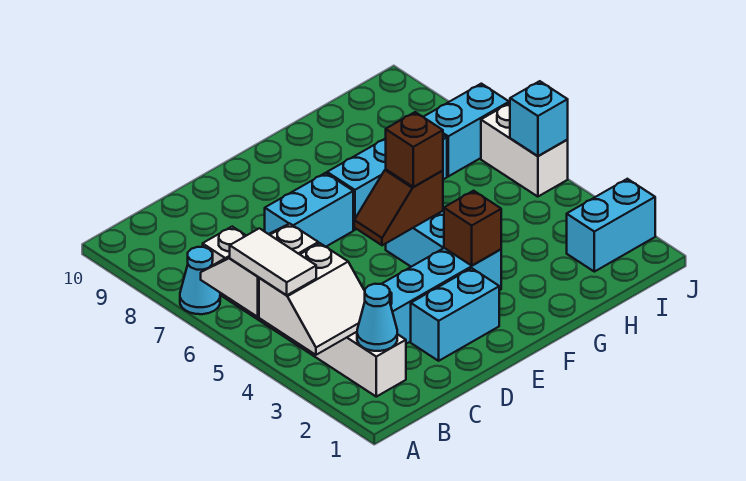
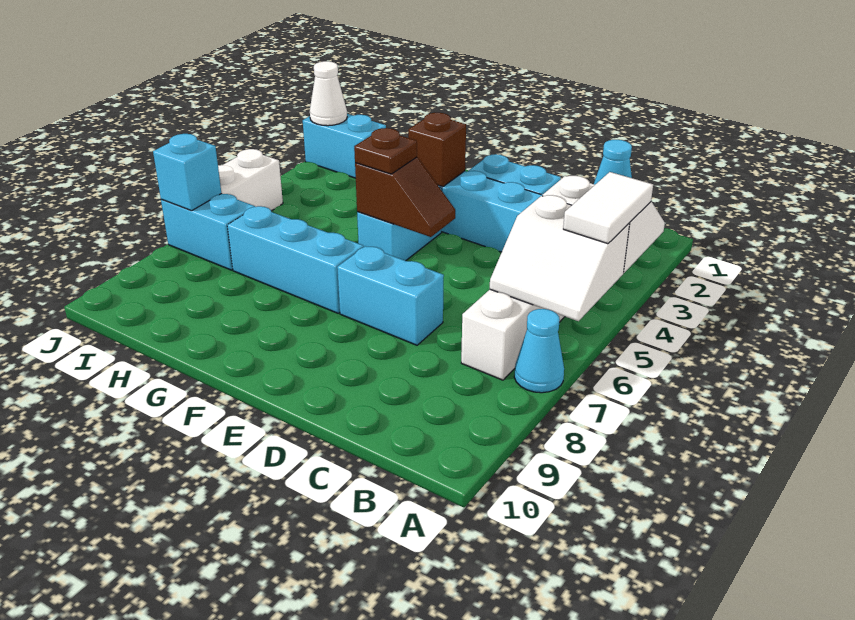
brown 1x1 brick [386,112,443,187] -> brown 1x1 plate [354,128,417,174]
none -> white 1x1 cone [310,61,347,126]
cyan 1x1 brick [510,81,568,156] -> cyan 1x1 brick moved to [153,134,221,211]

